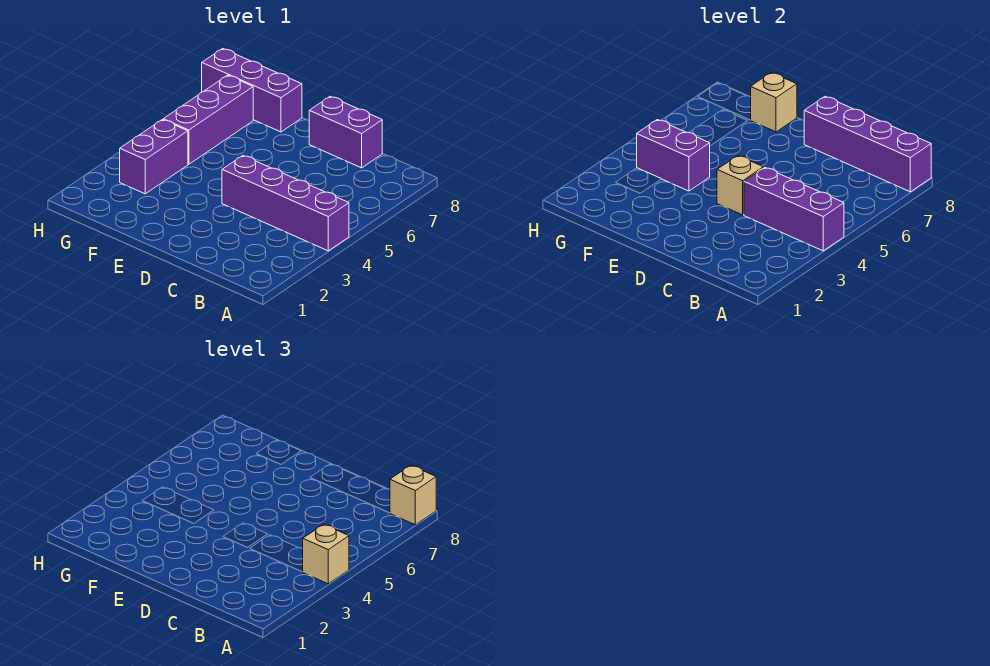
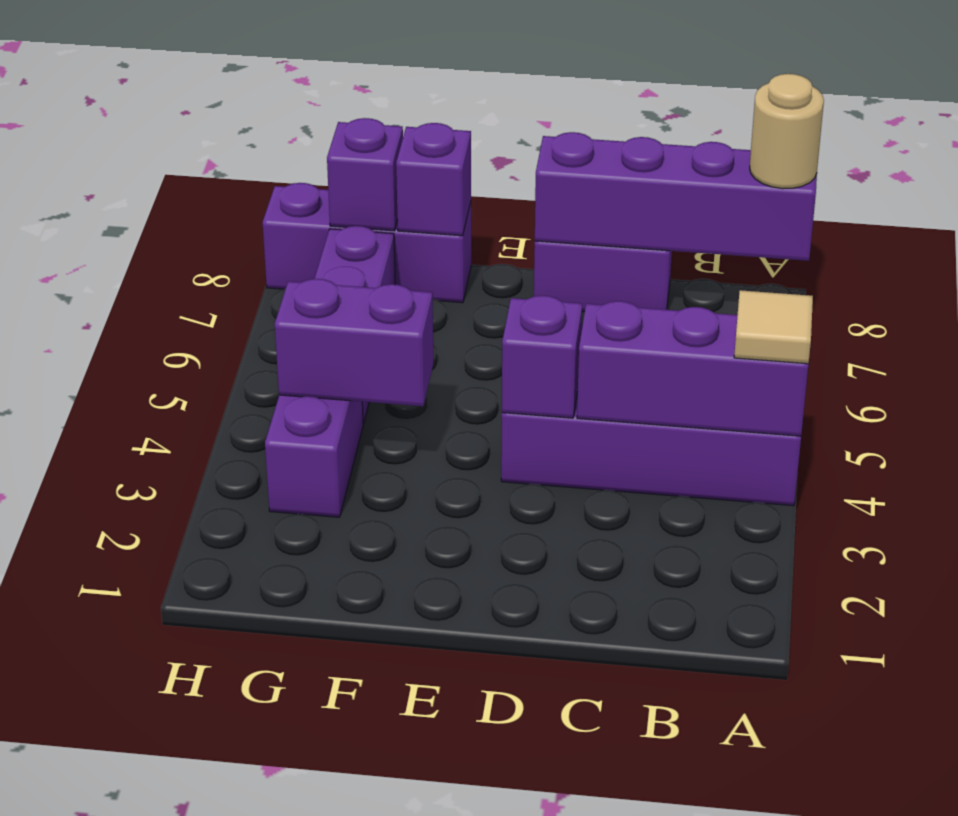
tan 1x1 brick [303,524,349,584] -> tan 1x1 tile [734,290,813,364]
tan 1x1 brick [390,465,436,525] -> tan 1x1 round brick [750,74,824,189]
tan 1x1 brick [717,156,763,215] -> purple 1x1 brick [502,296,582,418]
tan 1x1 brick [751,72,797,132] -> purple 1x1 brick [396,123,471,236]
none -> purple 1x1 brick [327,118,403,231]

